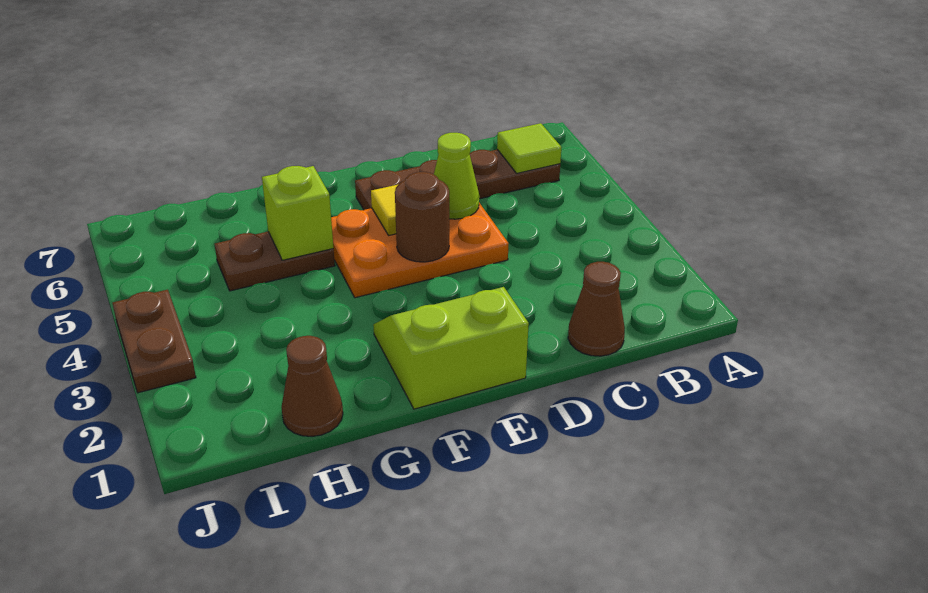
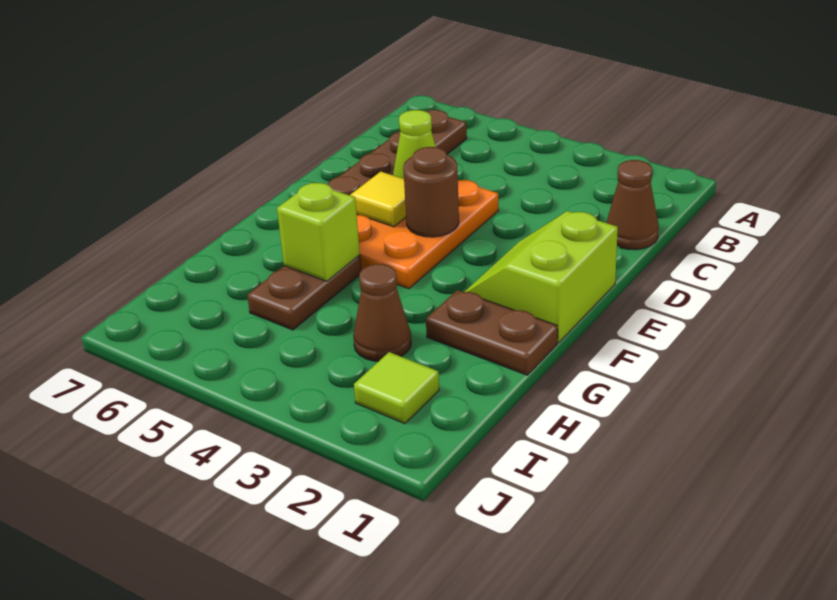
lime 1x1 tile [497,123,561,173] -> lime 1x1 tile moved to [354,352,439,424]
brown 1x1 cone [281,336,343,436] -> brown 1x1 cone moved to [353,264,411,361]
brown 1x2 plate [112,290,196,393] -> brown 1x2 plate moved to [426,290,558,375]

